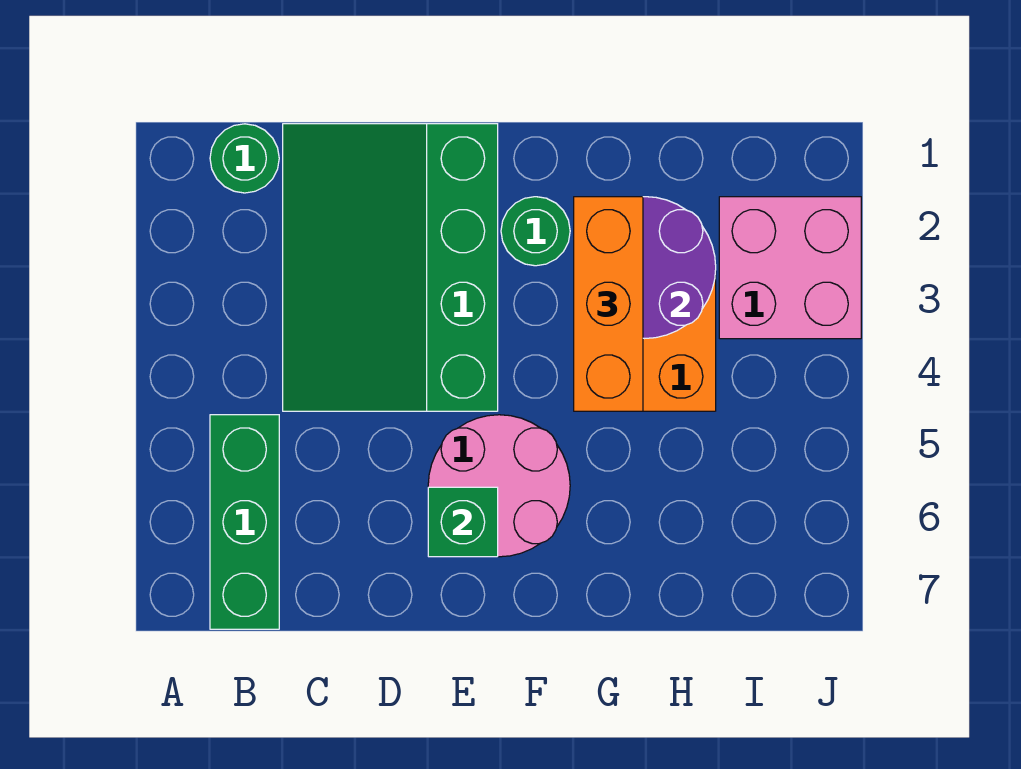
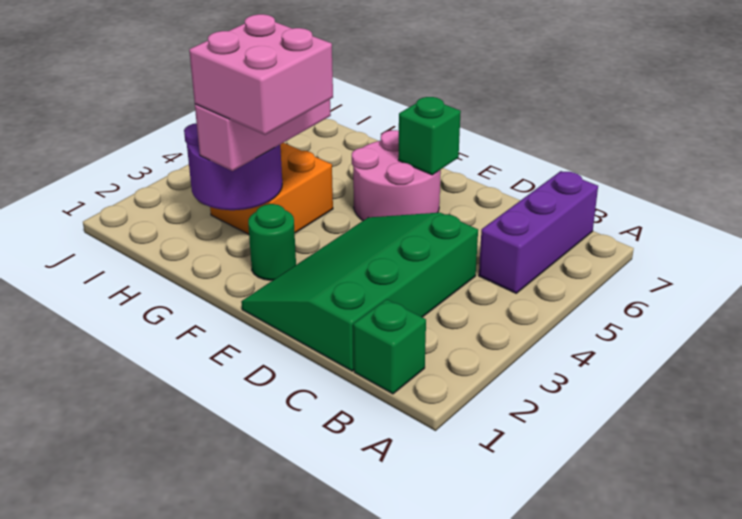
green 1x1 round brick [210,124,279,193] -> green 1x1 brick [353,299,426,394]
green 1x3 brick [210,415,279,629] -> purple 1x3 brick [479,171,598,293]
green 3x4 slope [283,124,498,411] -> green 3x4 slope turned to [241,213,478,371]
orange 1x3 brick [574,197,643,411] -> pink 1x3 brick [195,100,331,171]
pink 2x2 brick [719,197,861,339] -> pink 2x2 brick moved to [189,14,333,135]

